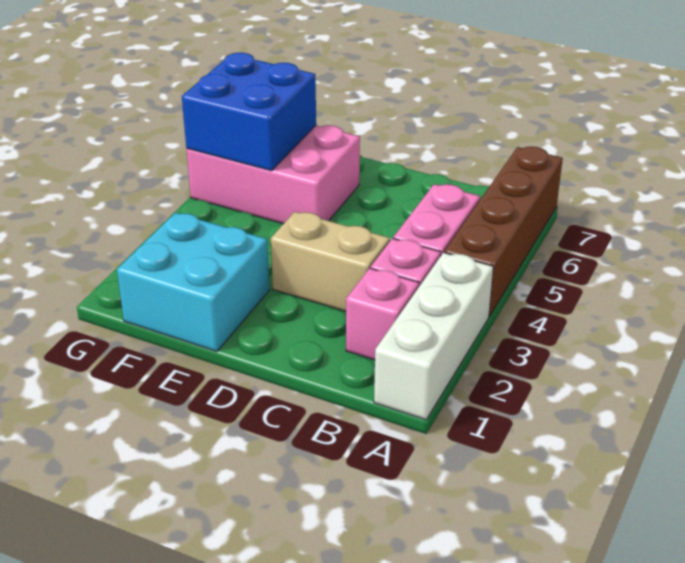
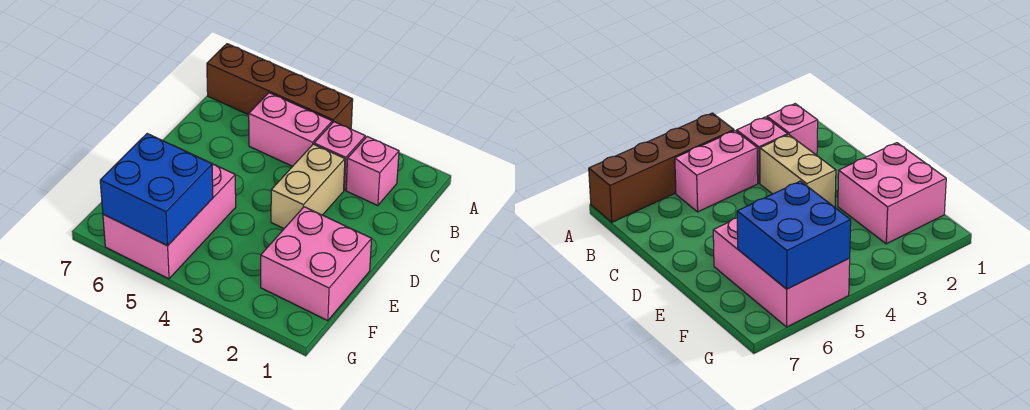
white 1x3 brick [374,253,493,420] -> none
cyan 2x2 brick [117,213,269,352] -> pink 2x2 brick [261,207,372,321]

